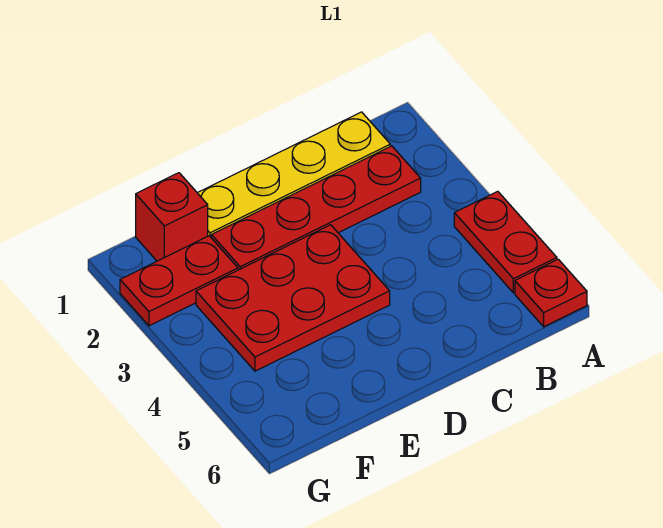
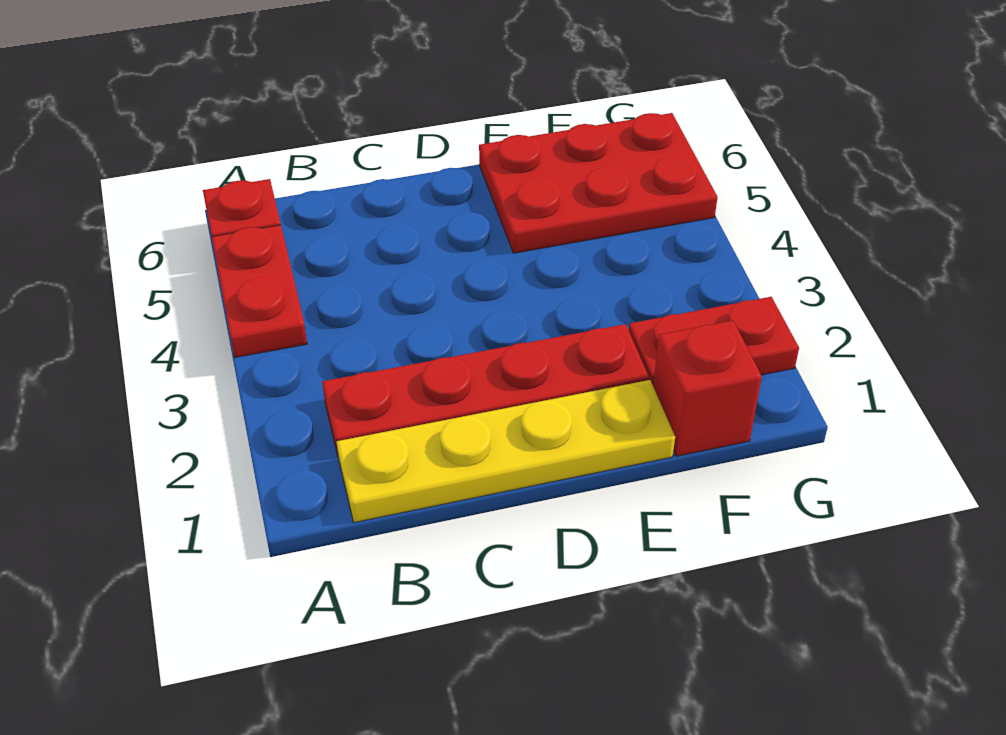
red 2x3 plate [196,225,390,371] -> red 2x3 plate moved to [479,113,717,253]

